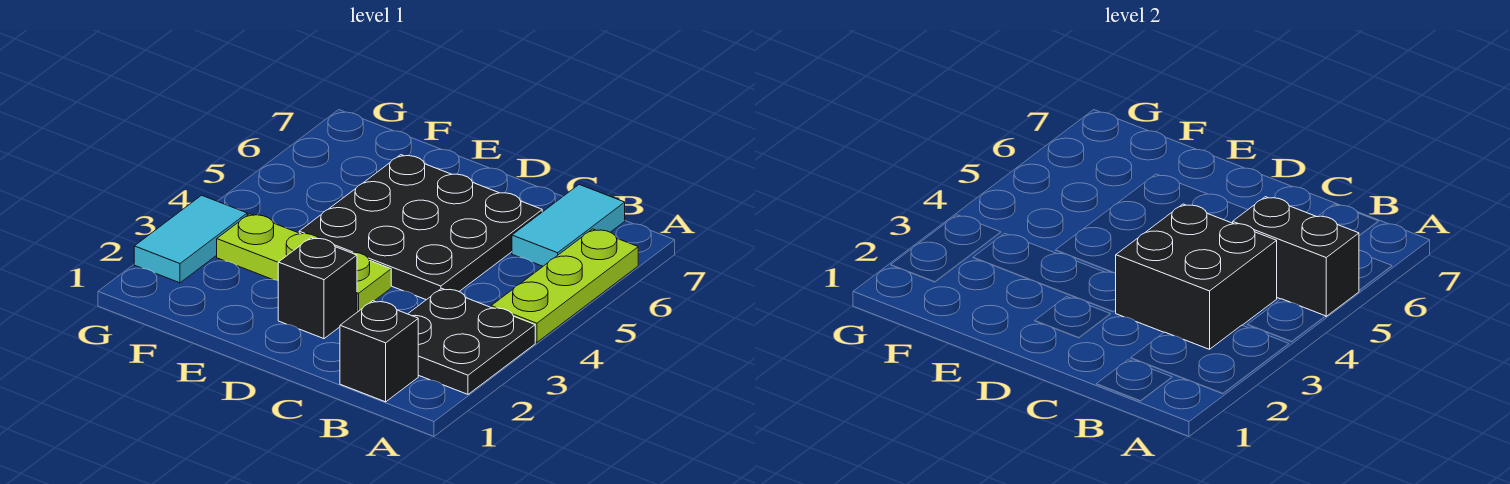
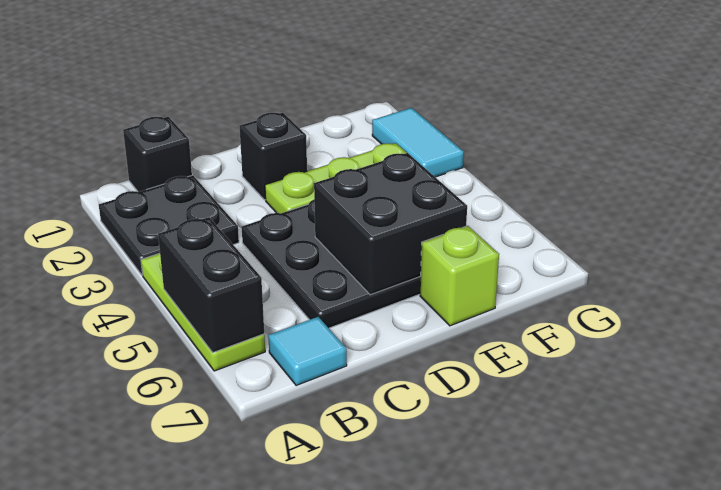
black 1x2 brick [1233,197,1359,316] -> black 1x2 brick turned to [158,217,264,353]
black 2x2 brick [1116,204,1277,349] -> black 2x2 brick moved to [314,153,467,295]
cyan 1x2 tile [512,185,625,266] -> cyan 1x1 tile [268,317,347,386]
none -> lime 1x1 brick [420,226,499,326]

